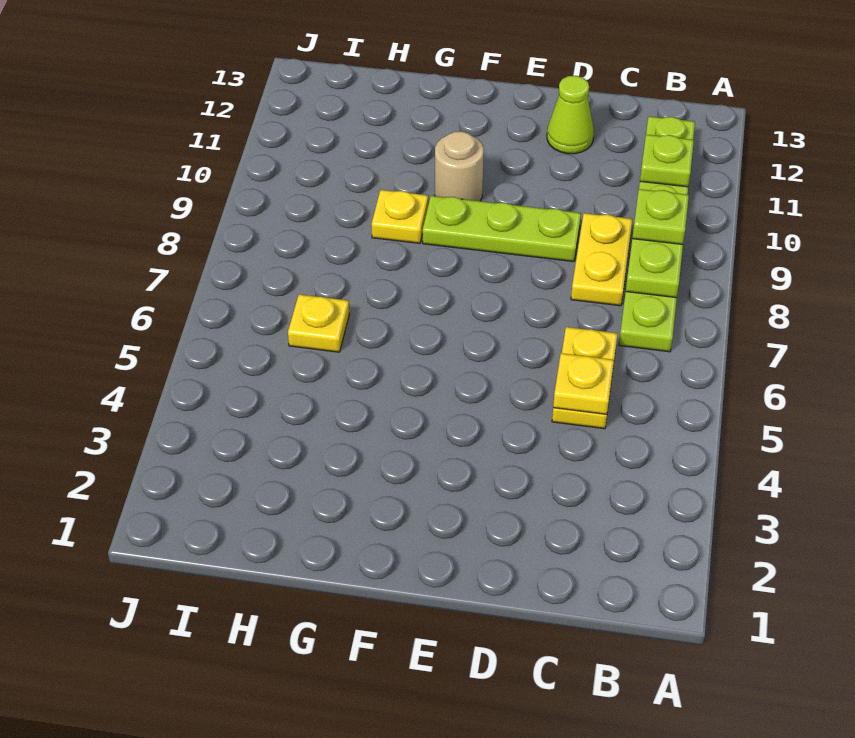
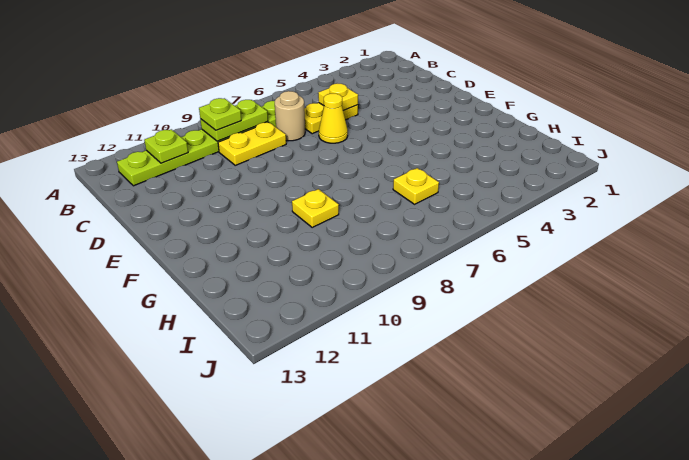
none -> yellow 1x1 cone [319,94,348,143]
lime 1x3 plate [423,196,581,262] -> none
lime 1x1 cone [547,76,594,154] -> none
tan 1x1 round brick [435,131,484,201] -> tan 1x1 round brick moved to [275,91,305,141]

